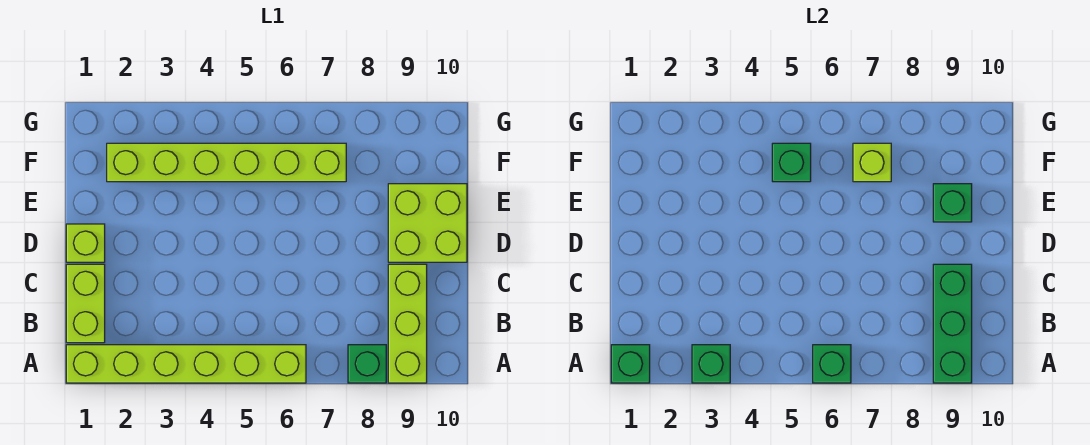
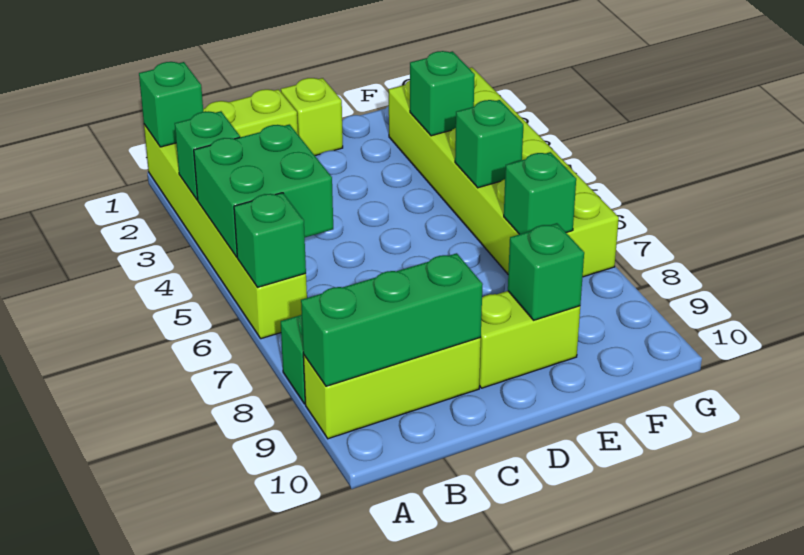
none -> green 2x2 brick [194,124,333,257]
lime 2x2 brick [388,184,467,262] -> lime 1x2 brick [479,291,580,388]
lime 1x6 brick [107,143,346,182] -> lime 2x6 brick [389,67,619,277]
none -> green 1x1 brick [410,51,475,136]
lime 1x1 brick [853,143,891,182] -> green 1x1 brick [504,152,576,234]

